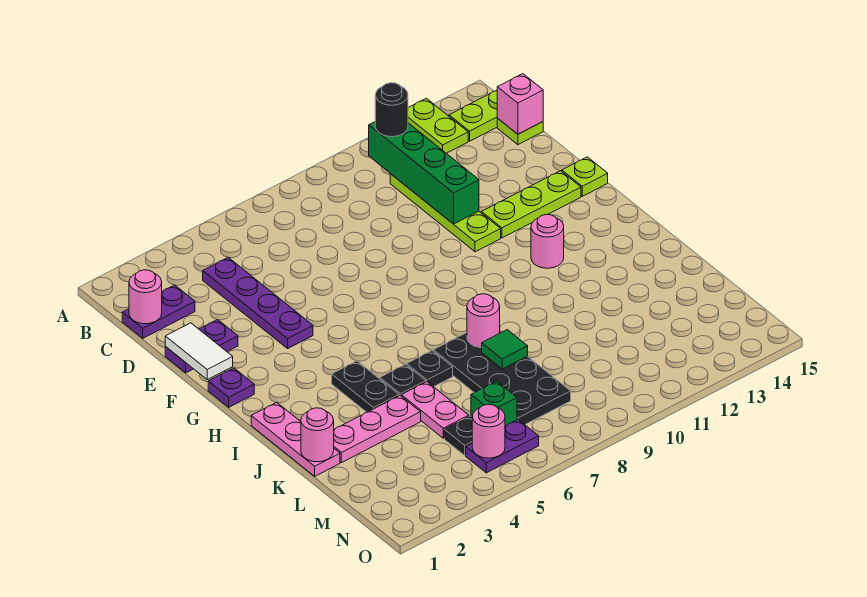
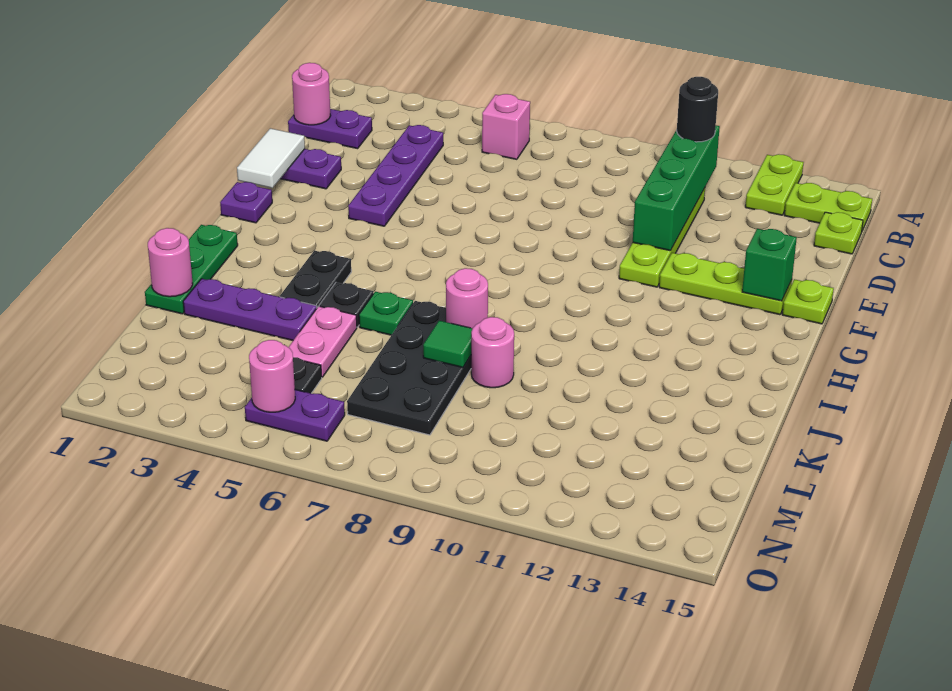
pink 1x1 brick [497,74,543,134] -> pink 1x1 brick moved to [482,94,530,159]
pink 1x1 round brick [531,215,564,268] -> pink 1x1 round brick moved to [471,317,514,388]
pink 1x3 plate [251,402,340,476] -> green 1x3 plate [145,225,238,314]
black 1x1 plate [407,351,453,387] -> green 1x1 plate [359,292,413,335]
pink 1x3 plate [334,396,421,463] -> purple 1x3 plate [183,279,317,341]
green 1x1 brick [471,381,517,426] -> green 1x1 brick moved to [742,229,797,301]

